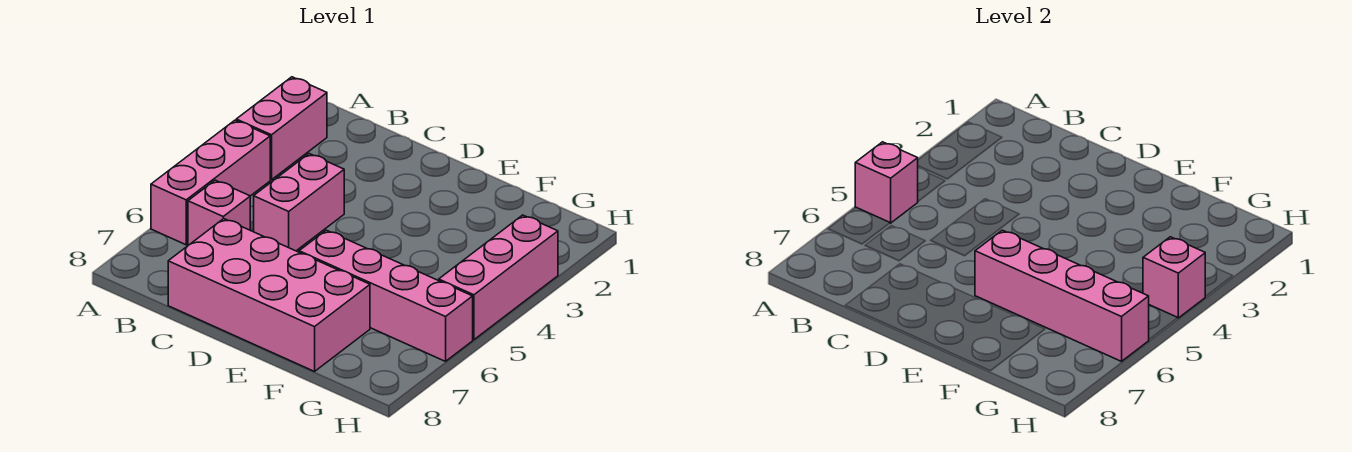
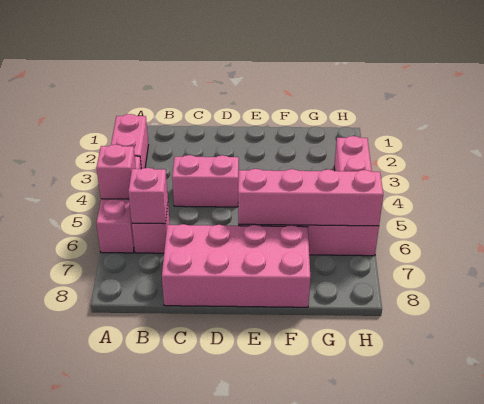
pink 1x2 brick [254,154,344,251] -> pink 1x2 brick turned to [172,155,239,207]
pink 1x1 brick [1143,237,1206,318] -> pink 1x1 brick moved to [128,168,168,224]

